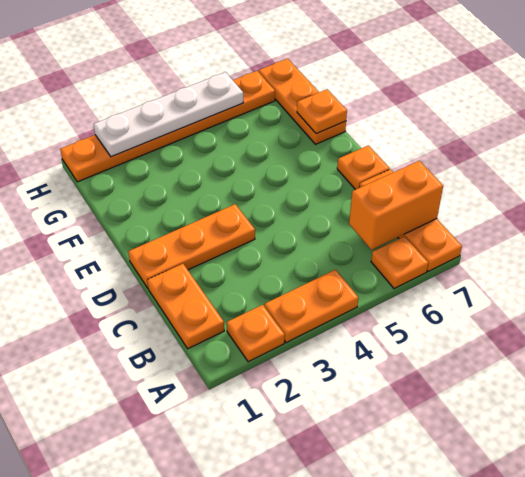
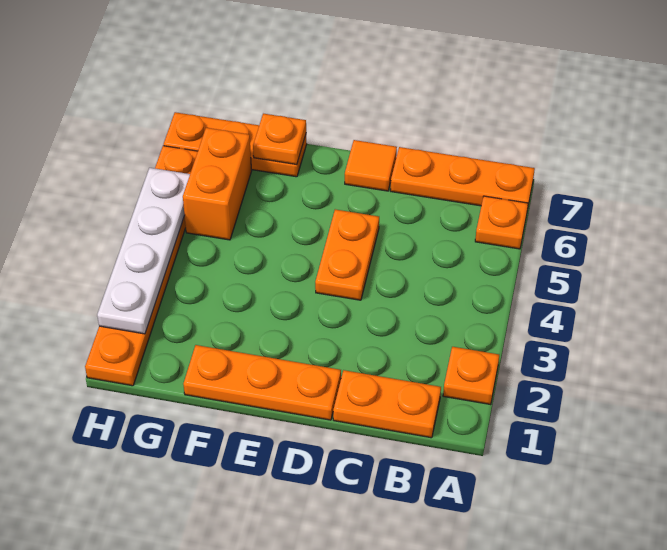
orange 1x2 plate [265,270,358,343] -> orange 1x2 plate moved to [315,209,379,300]
orange 1x2 brick [349,161,443,250] -> orange 1x2 brick moved to [183,128,251,240]
orange 1x3 plate [128,204,255,288] -> orange 1x3 plate turned to [183,345,341,420]
orange 1x1 plate [337,145,390,190] -> orange 1x1 tile [345,140,397,191]

